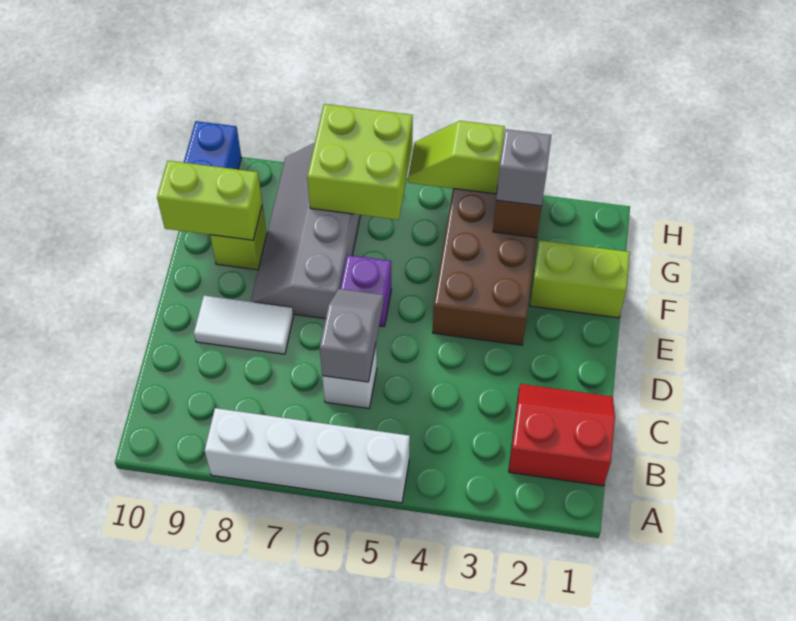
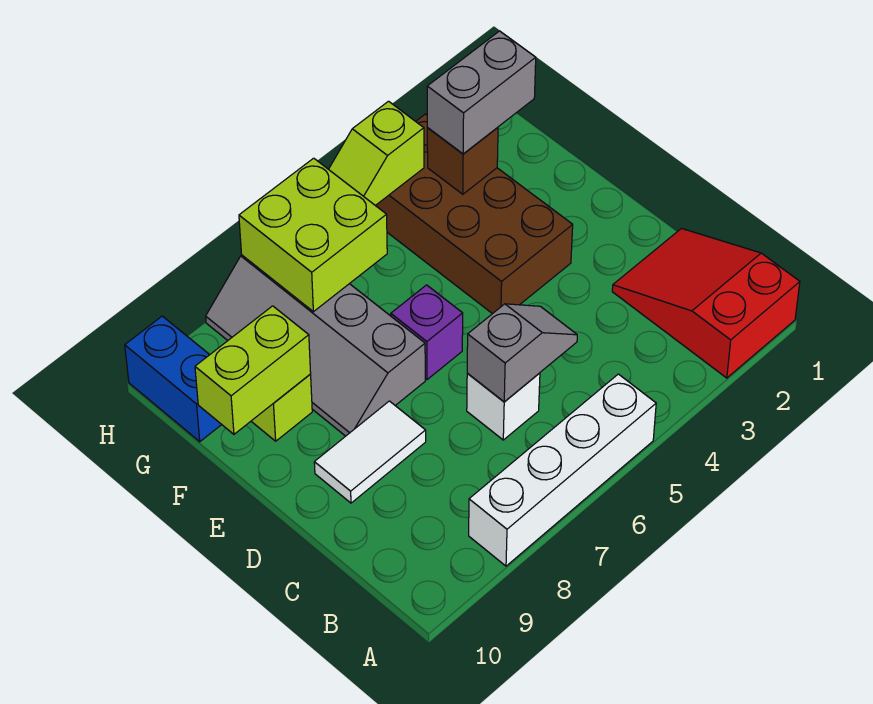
red 2x2 slope [509,384,615,486] -> red 2x3 slope [612,229,800,378]
grey 1x2 slope [320,289,384,382] -> grey 1x2 slope turned to [467,304,577,402]
lime 1x2 brick [530,240,630,318] -> none
grey 1x1 brick [496,129,551,206] -> grey 1x2 brick [427,31,536,154]

